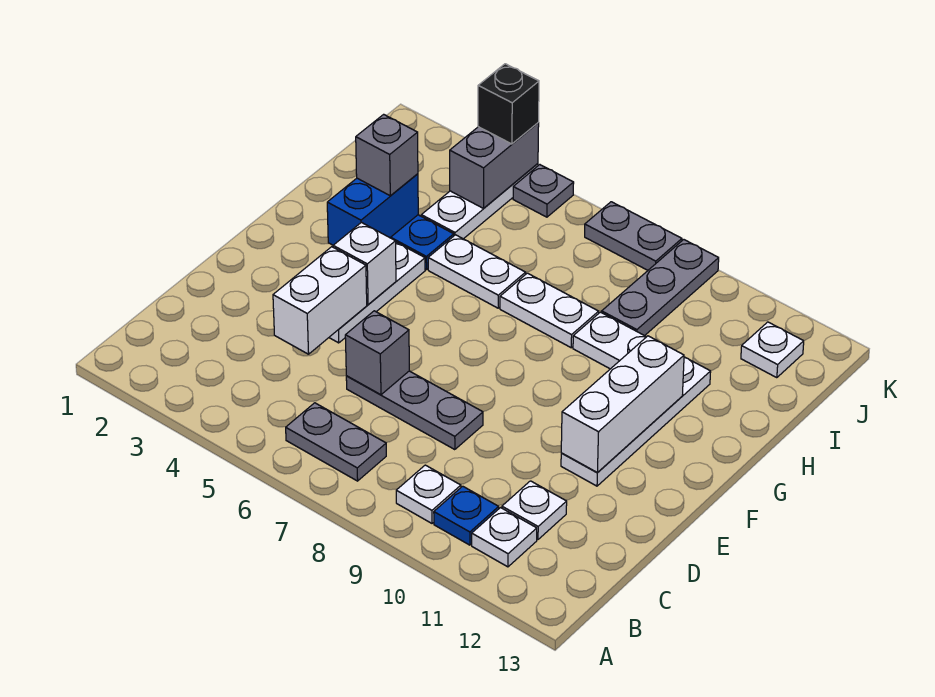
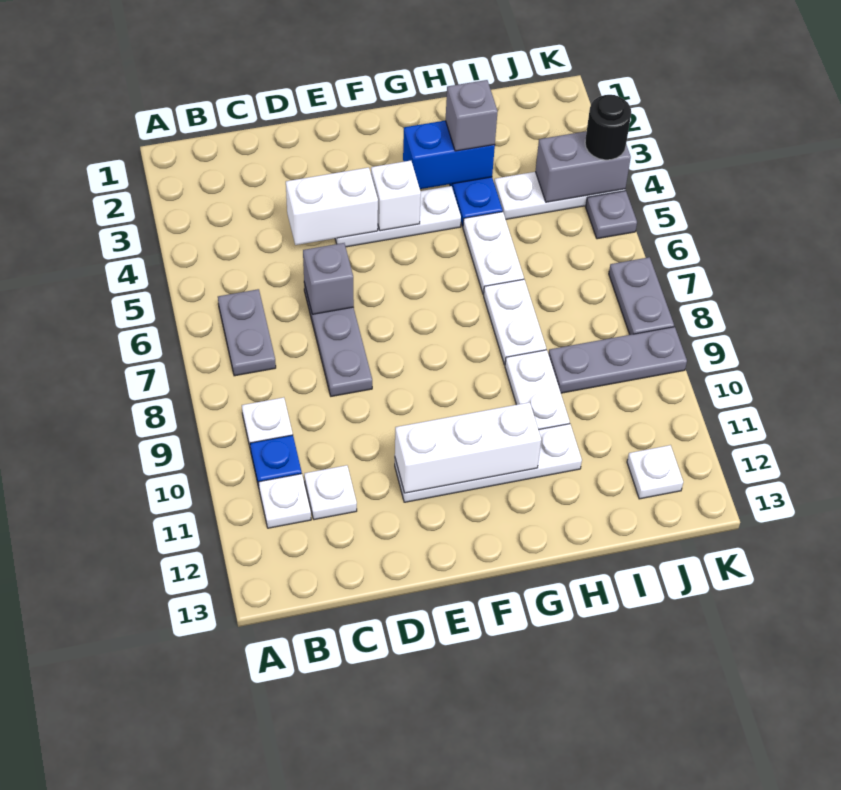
black 1x1 brick [478,64,539,144] -> black 1x1 round brick [585,95,631,160]

